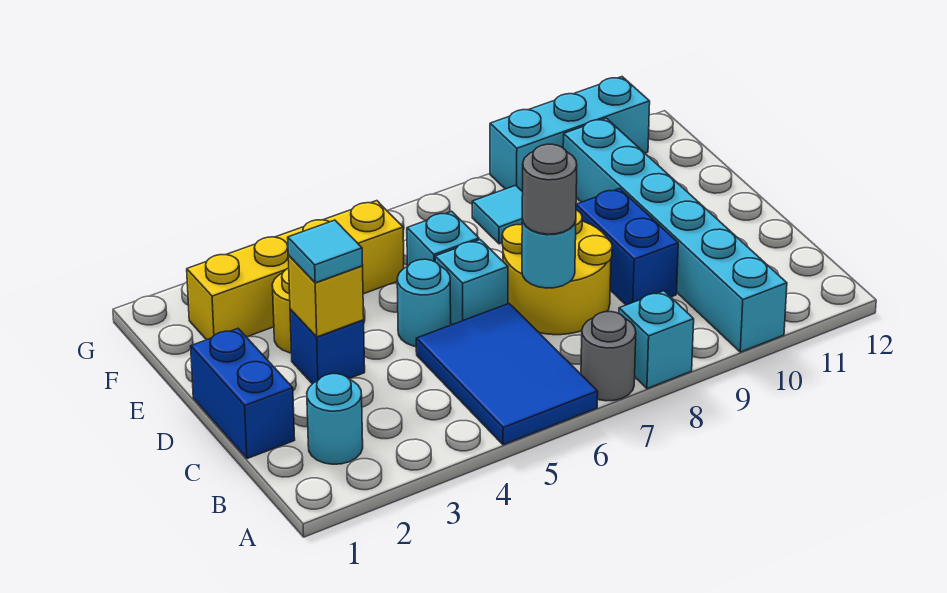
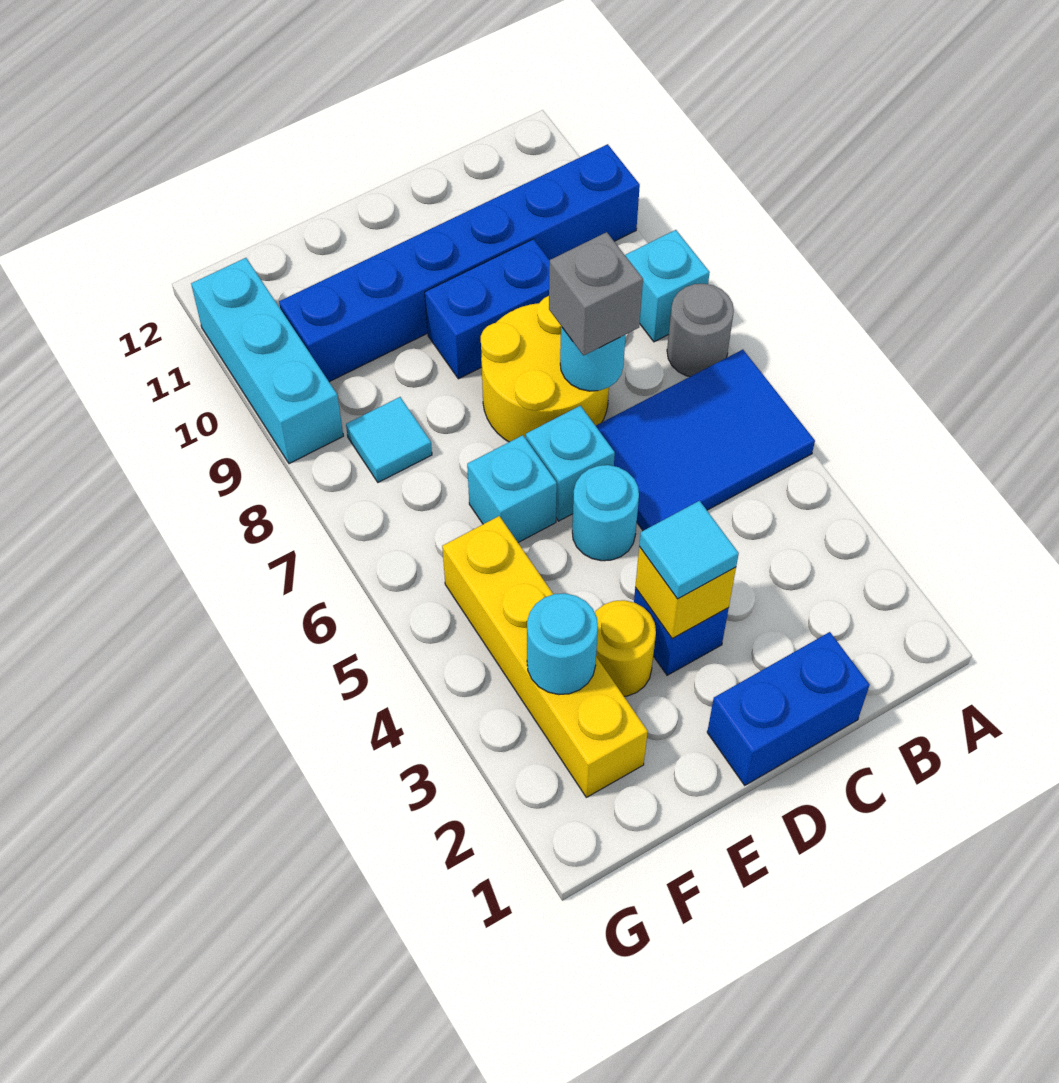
cyan 1x6 brick [563,118,787,352] -> blue 1x6 brick [279,144,640,382]
cyan 1x1 round brick [307,374,363,464] -> cyan 1x1 round brick moved to [527,593,598,695]
grey 1x1 round brick [522,144,577,234] -> grey 1x1 brick [549,232,643,356]

